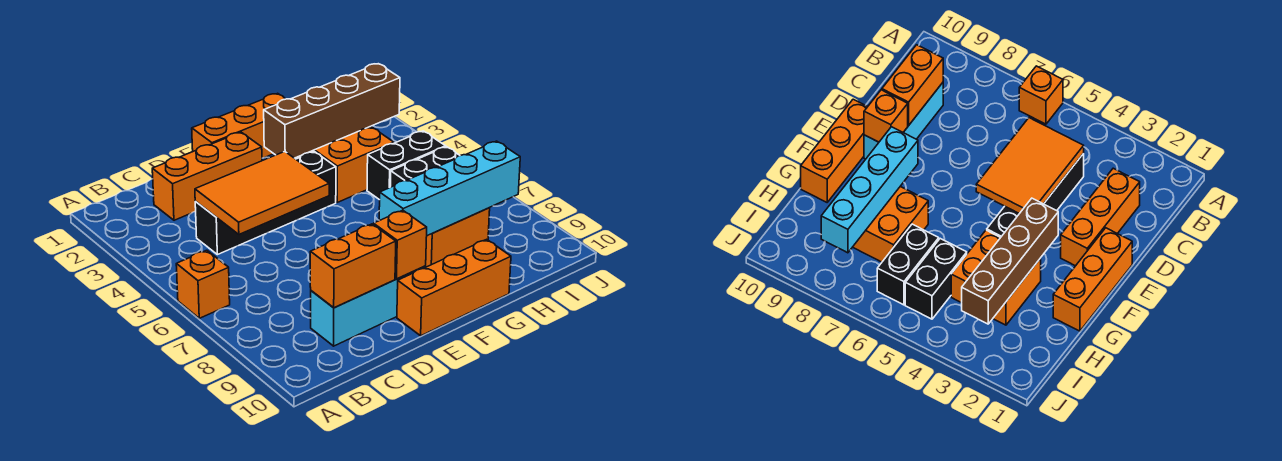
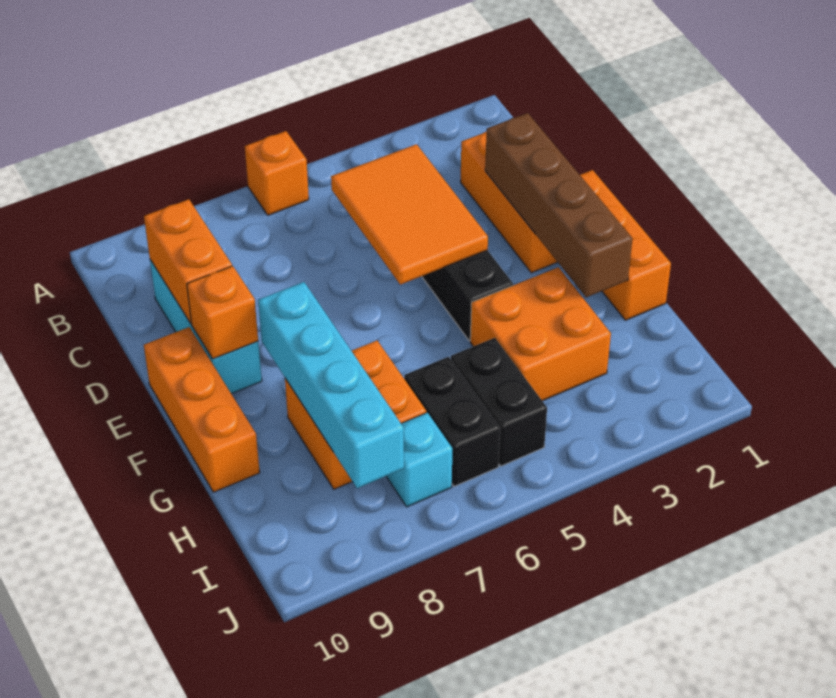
brown 1x4 brick [264,64,400,158] -> brown 1x4 brick moved to [485,113,632,297]
none -> cyan 1x1 brick [386,413,452,507]

